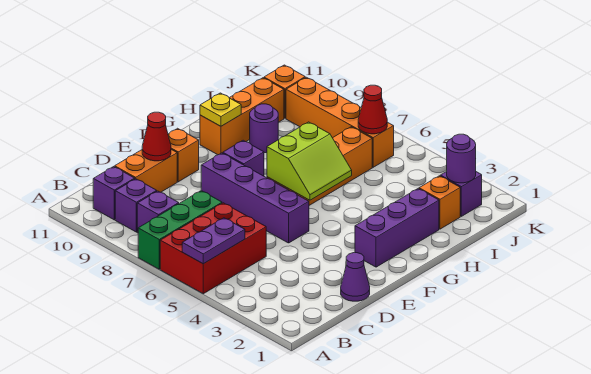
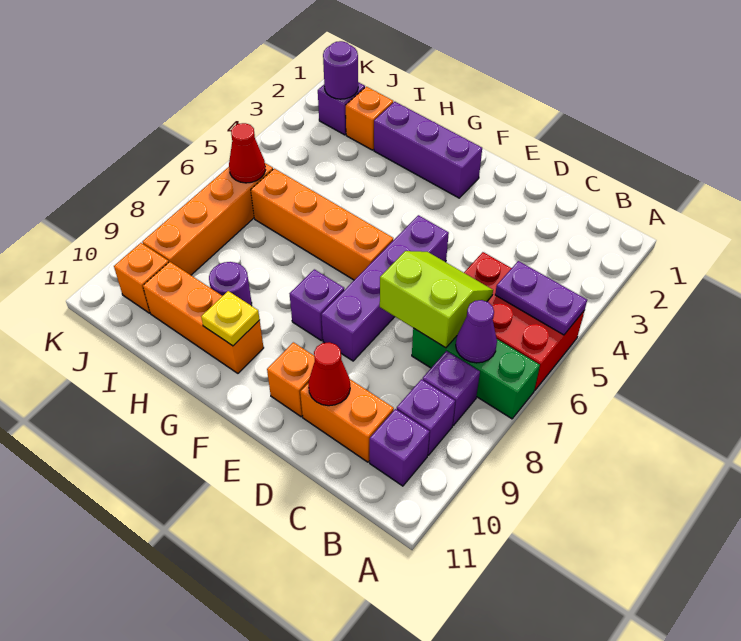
purple 1x1 cone [341,253,370,301] -> purple 1x1 cone moved to [456,300,497,363]
lime 2x2 slope [267,122,352,200] -> lime 2x2 slope moved to [380,251,493,348]

